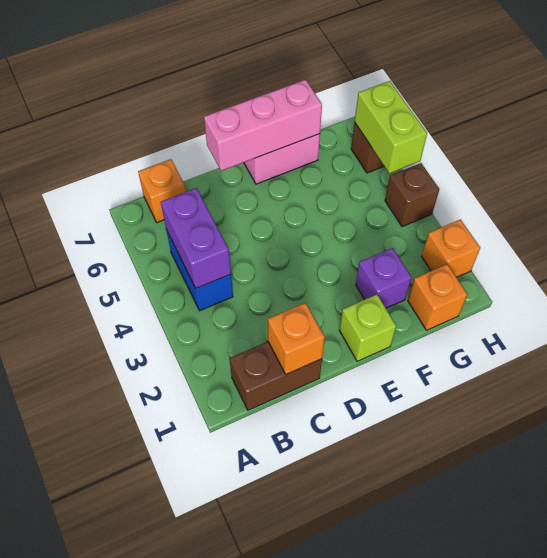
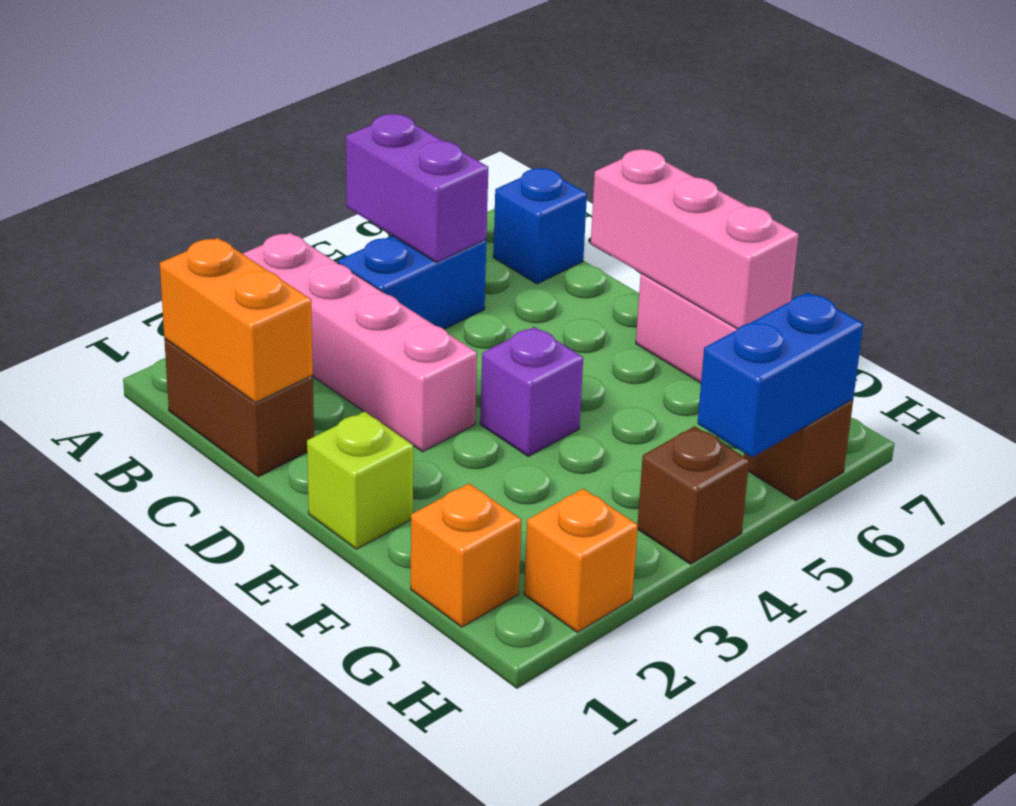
none -> pink 1x4 brick [243,233,477,452]
purple 1x2 brick [161,188,231,288] -> purple 1x2 brick turned to [346,114,488,262]
orange 1x1 brick [138,159,186,222] -> blue 1x1 brick [493,168,587,284]
orange 1x1 brick [268,303,325,374] -> orange 1x2 brick [160,238,313,403]
purple 1x1 brick [356,248,412,308] -> purple 1x1 brick moved to [480,327,583,456]
lime 1x2 brick [355,81,427,173] -> blue 1x2 brick [697,293,863,457]

